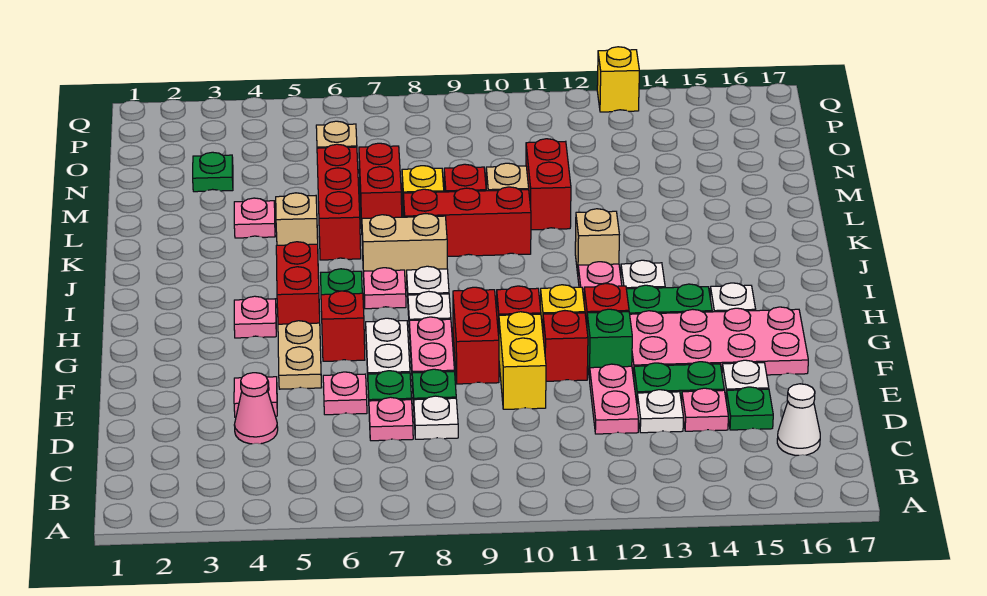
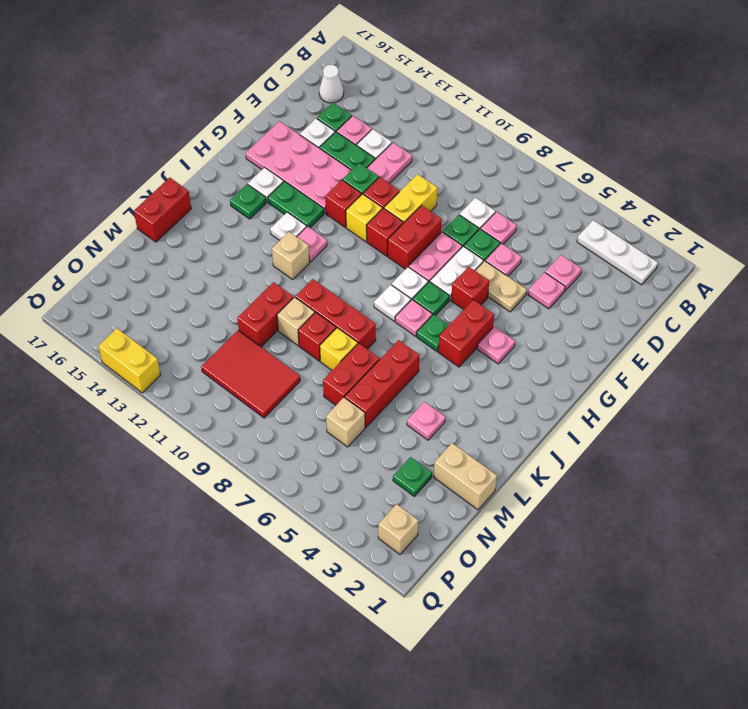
none -> white 1x3 plate [577,220,658,285]
pink 1x1 cone [234,373,278,444] -> pink 1x1 plate [545,255,582,291]
tan 1x2 plate [278,321,322,389] -> tan 1x2 plate turned to [475,261,527,312]
none -> green 1x1 plate [413,282,450,316]
none -> green 1x1 plate [230,184,266,219]
tan 1x2 brick [362,214,447,282] -> tan 1x2 brick moved to [434,443,497,510]
tan 1x1 brick [276,193,318,245] -> tan 1x1 brick moved to [378,504,418,554]
none -> red 1x2 brick [134,178,191,242]
none -> red 2x3 tile [201,330,300,418]
yellow 1x1 brick [597,47,639,112] -> yellow 1x2 brick [98,328,160,393]

